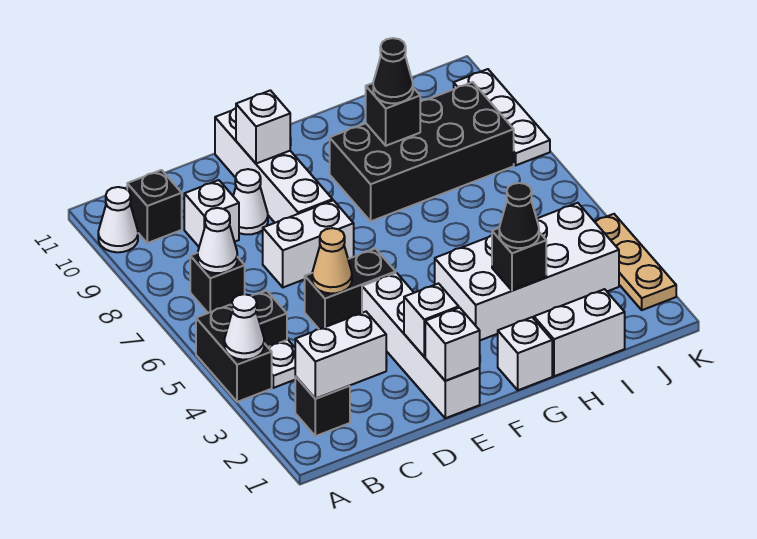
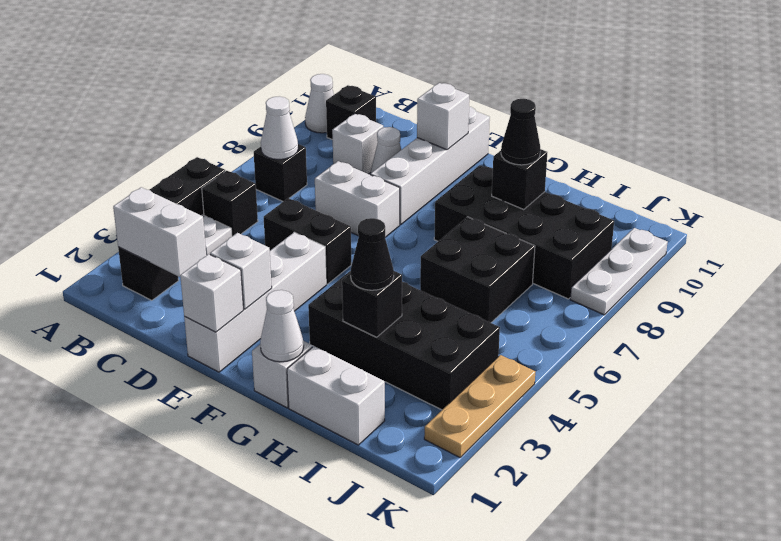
white 1x1 cone [225,294,264,360] -> white 1x1 cone moved to [260,290,304,362]
tan 1x1 cone [312,228,352,293] -> none
white 2x4 brick [435,203,619,340] -> black 2x4 brick [308,271,500,410]
none -> black 2x2 brick [420,217,535,323]

